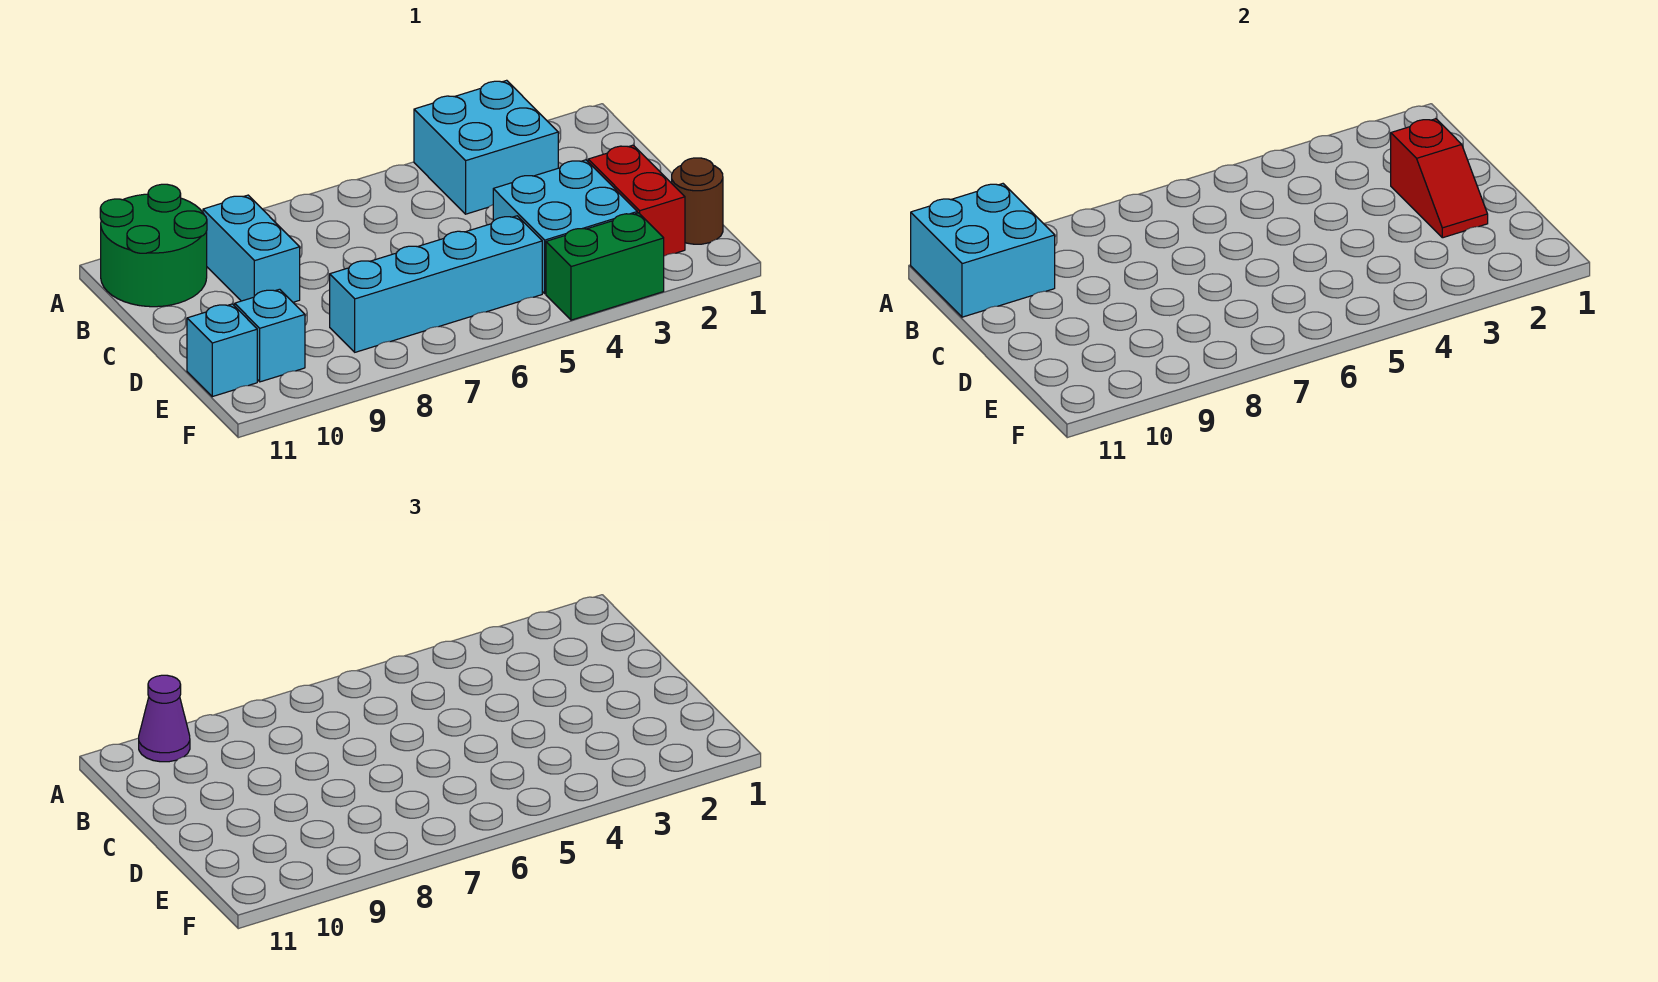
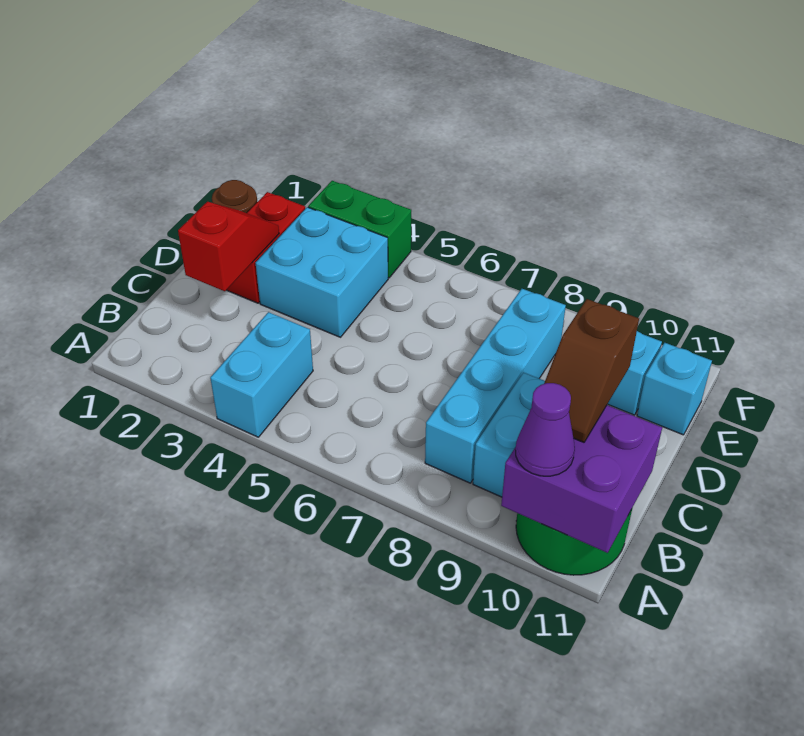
cyan 2x2 brick [414,80,558,214] -> cyan 1x2 brick [210,312,313,437]
cyan 2x2 brick [911,184,1055,317] -> purple 2x2 brick [501,405,662,553]
none -> brown 1x2 slope [544,299,639,442]
cyan 1x4 brick [330,216,542,352] -> cyan 1x4 brick turned to [425,289,566,483]

